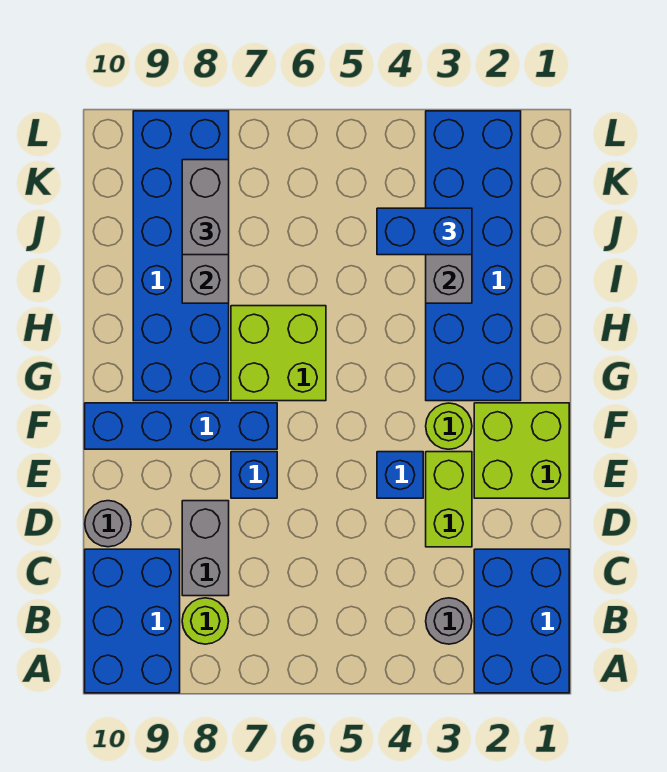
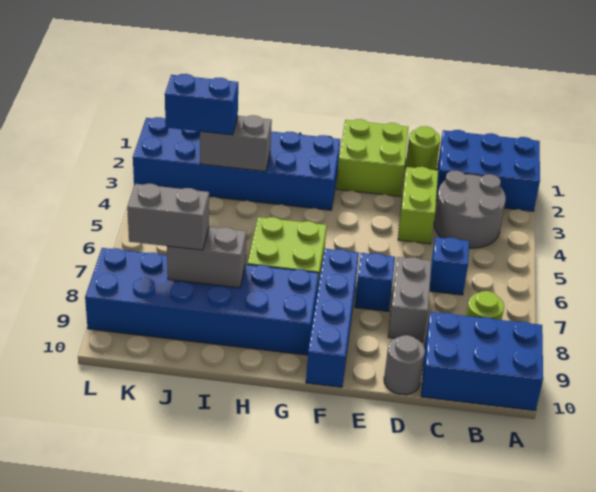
grey 1x1 round brick [426,598,472,644] -> grey 2x2 round brick [434,171,506,248]
grey 1x2 brick [182,501,229,596] -> grey 1x2 brick turned to [388,257,432,342]
lime 1x2 brick [426,452,472,547] -> lime 1x2 brick turned to [398,167,438,244]
blue 1x1 brick [377,452,423,498] -> blue 1x1 brick moved to [430,237,469,295]
lime 1x1 round brick [426,403,472,449] -> lime 1x1 round brick moved to [405,126,440,170]
blue 1x2 brick [377,208,472,255] -> blue 1x2 brick turned to [165,74,238,135]

